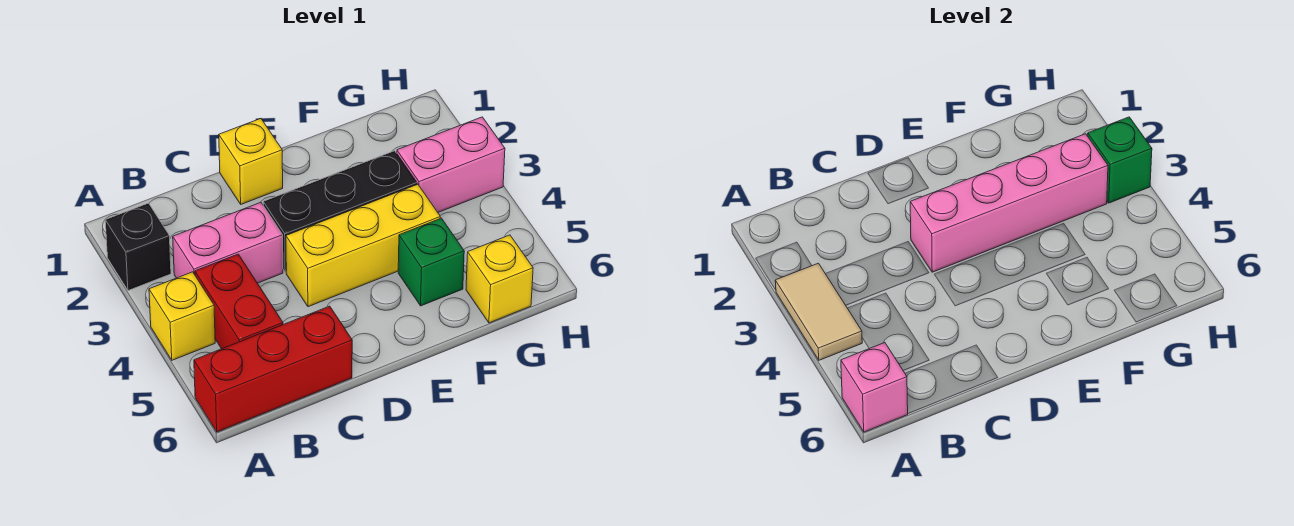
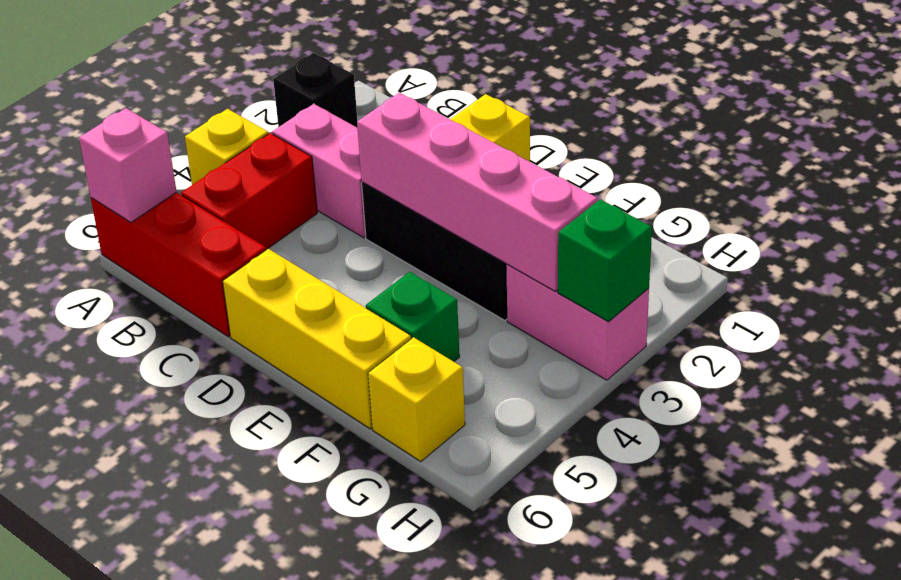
tan 1x2 tile [775,263,862,360] -> none
yellow 1x3 brick [286,184,440,307] -> yellow 1x3 brick moved to [223,249,411,429]

